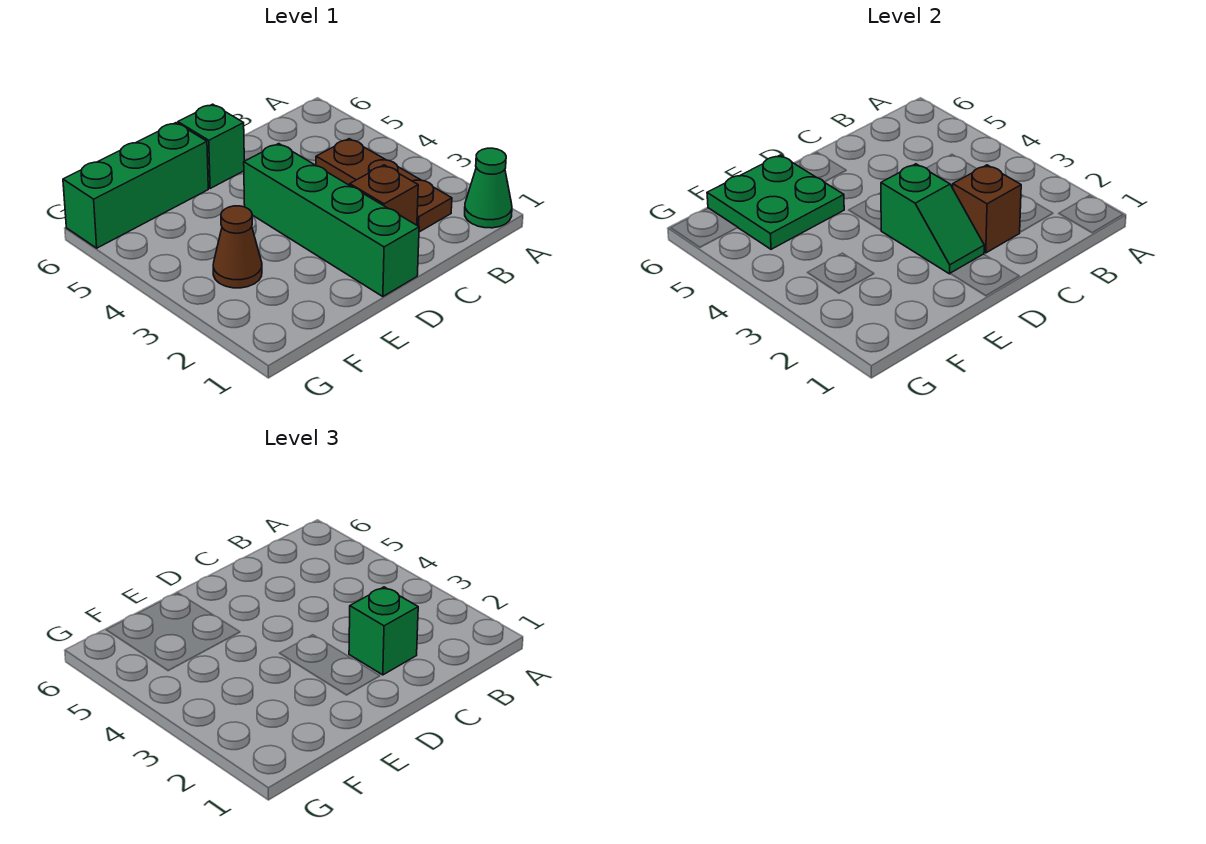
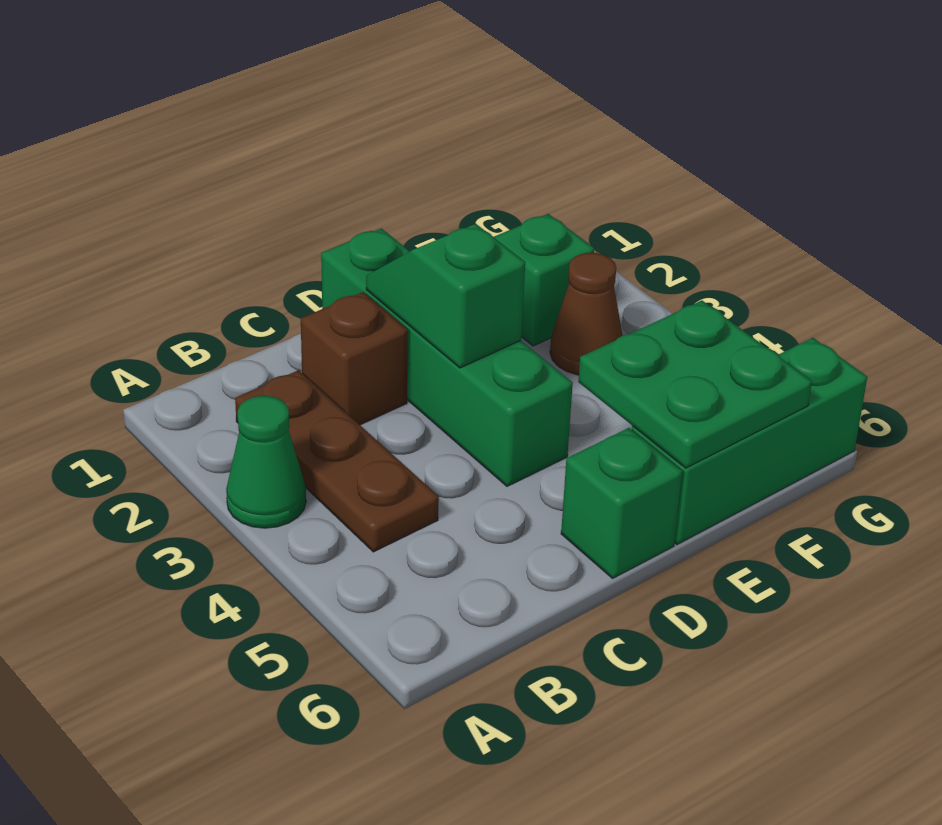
green 1x1 cone [465,148,512,228] -> green 1x1 cone moved to [226,396,306,528]
brown 1x1 brick [953,165,1021,253] -> none
green 1x1 brick [349,587,418,675] -> green 1x1 brick moved to [494,214,594,346]

